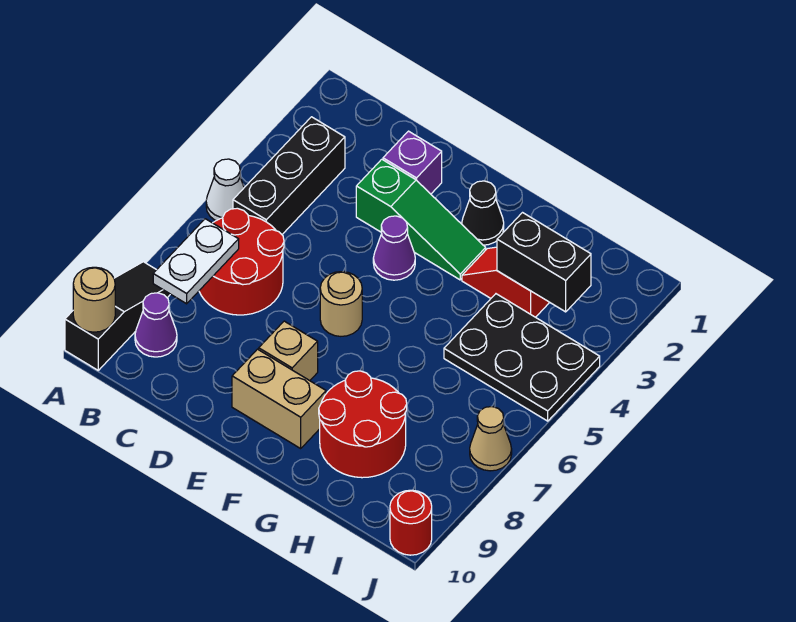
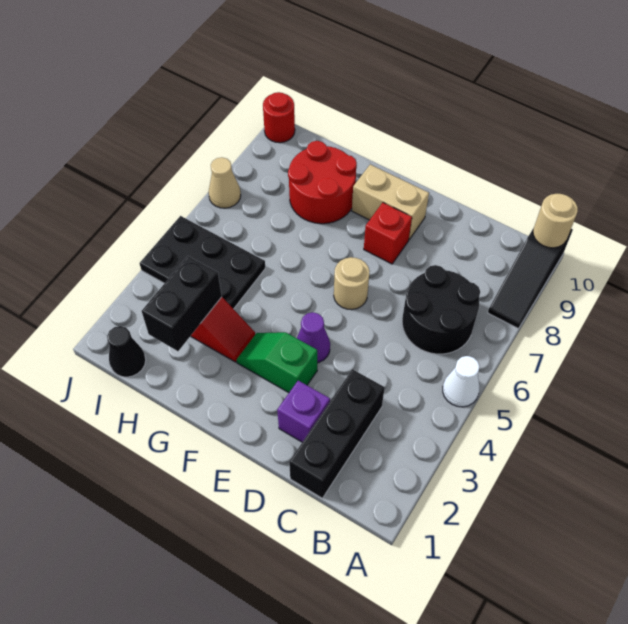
black 1x3 brick [233,117,345,234] -> black 1x3 brick moved to [289,369,385,498]
red 2x2 round brick [199,208,284,315] -> black 2x2 round brick [402,265,480,354]
white 1x2 plate [153,219,239,304] -> none
purple 1x1 cone [135,293,177,357] -> none
green 1x3 slope [356,159,486,280] -> green 1x2 slope [237,332,317,393]
tan 1x1 brick [259,321,318,381] -> red 1x1 brick [364,203,412,264]
black 1x1 cone [462,181,504,245] -> black 1x1 cone moved to [107,326,146,377]
black 1x2 brick [497,213,591,312] -> black 1x2 brick turned to [142,256,222,351]

